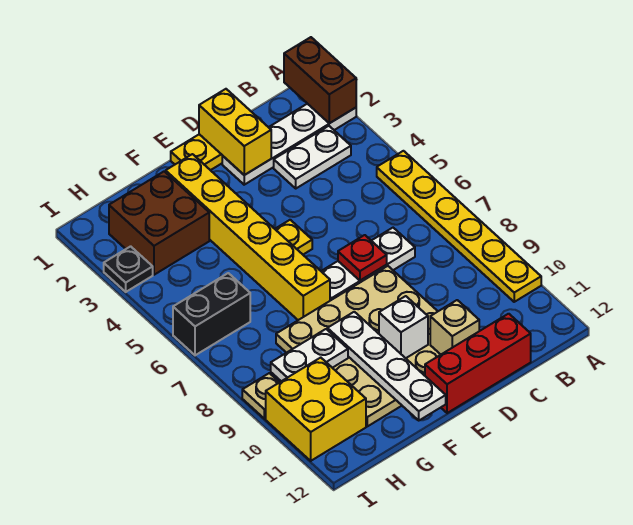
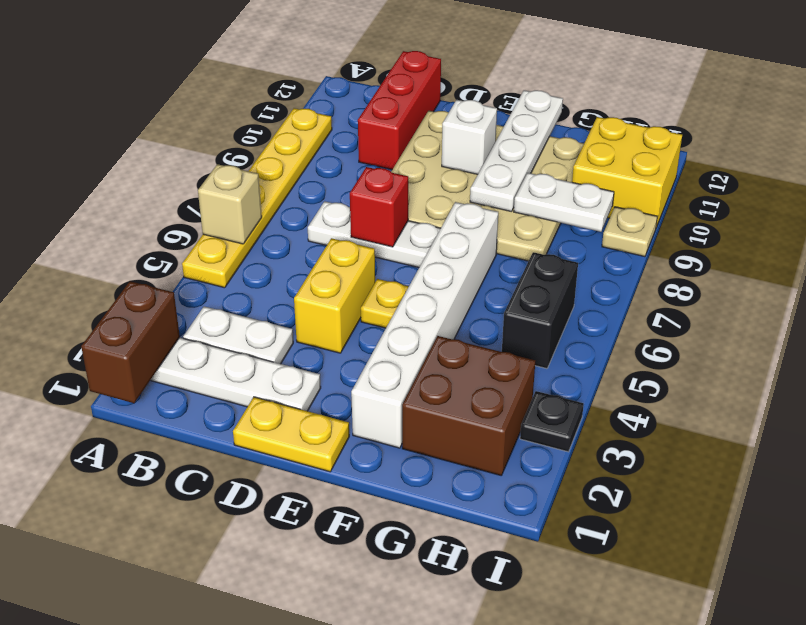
red 1x3 brick [425,314,531,413] -> red 1x3 brick turned to [358,51,441,170]
yellow 1x2 brick [199,89,271,175] -> yellow 1x2 brick moved to [294,238,375,353]
red 1x1 plate [338,235,387,281] -> red 1x1 brick [350,167,408,247]
tan 1x1 brick [430,300,479,354] -> tan 1x1 brick moved to [198,164,262,244]
yellow 1x6 brick [166,154,330,320] -> white 1x6 brick [351,202,498,448]
black 1x2 brick [173,273,250,355] -> black 1x2 brick turned to [502,252,578,369]

